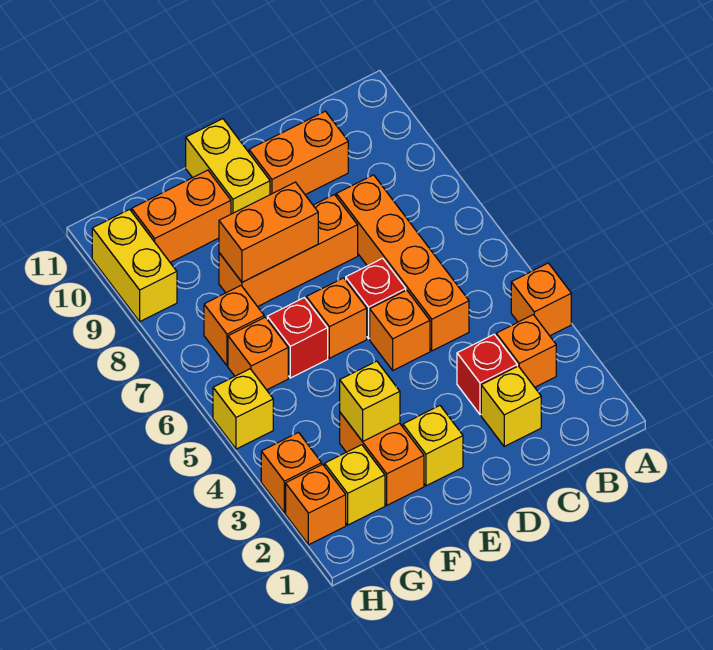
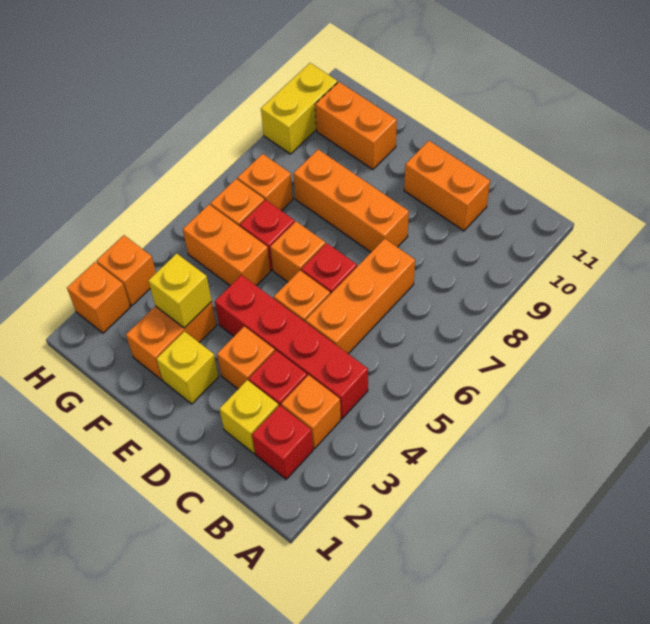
orange 1x1 brick [511,263,571,336] -> orange 1x1 brick moved to [217,326,275,389]
none -> red 1x1 brick [252,405,313,479]
none -> red 1x4 brick [215,275,368,419]
orange 1x4 brick [336,175,469,351] -> orange 1x3 brick [306,239,415,354]
orange 1x2 brick [219,182,318,282] -> orange 1x2 brick moved to [183,205,270,286]
yellow 1x2 brick [186,119,270,214] -> none
yellow 1x1 brick [325,445,385,525] -> none
yellow 1x1 brick [213,369,273,449] -> none

